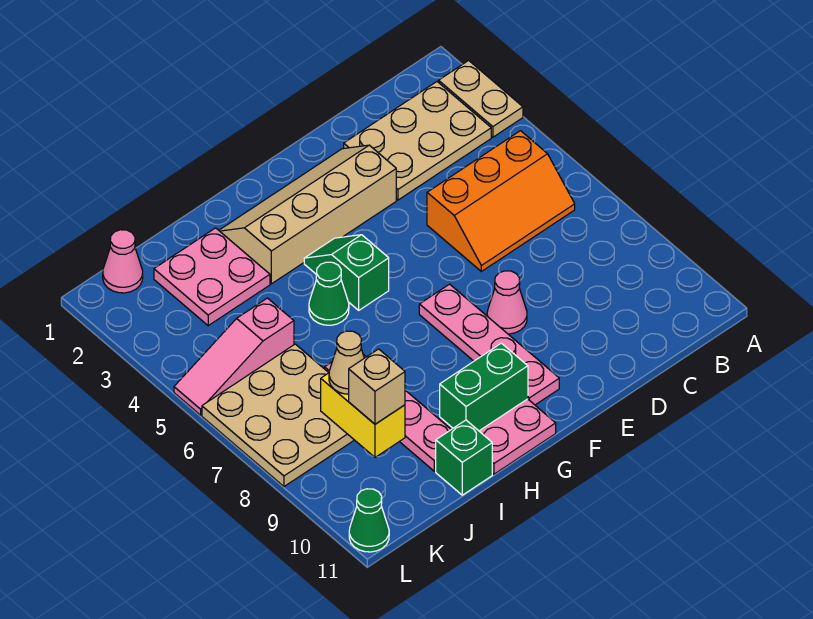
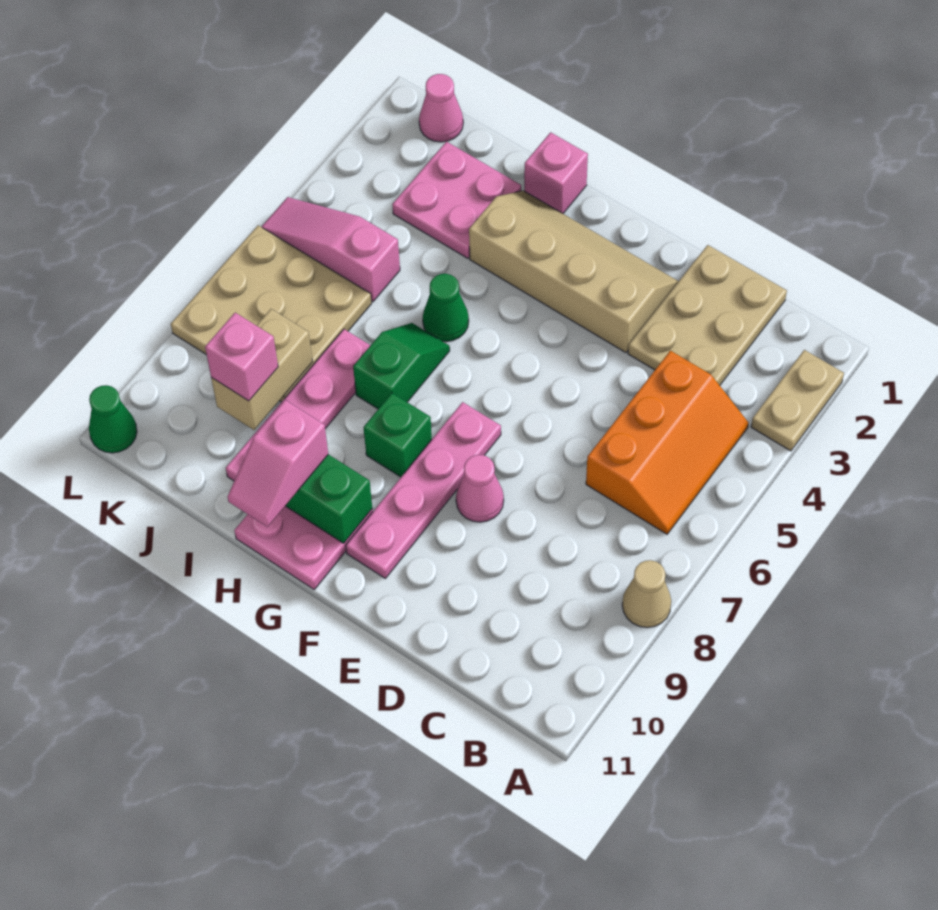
tan 2x3 plate [344,82,491,200] -> tan 2x3 plate turned to [628,245,787,385]
orange 2x3 slope [427,131,575,271] -> orange 2x3 slope turned to [586,351,748,534]
green 1x2 slope [304,235,389,310] -> green 1x2 slope moved to [353,323,450,409]
none -> pink 1x1 brick [524,132,588,213]
none -> pink 1x2 slope [228,400,328,527]
green 1x1 brick [436,420,492,495] -> green 1x1 brick moved to [363,393,432,477]
yellow 1x2 brick [321,373,405,457] -> tan 1x2 brick [211,309,313,430]
tan 1x1 cone [329,331,364,394] -> tan 1x1 cone moved to [622,560,671,628]
tan 1x1 brick [349,349,405,424] -> pink 1x1 brick [205,313,278,401]

